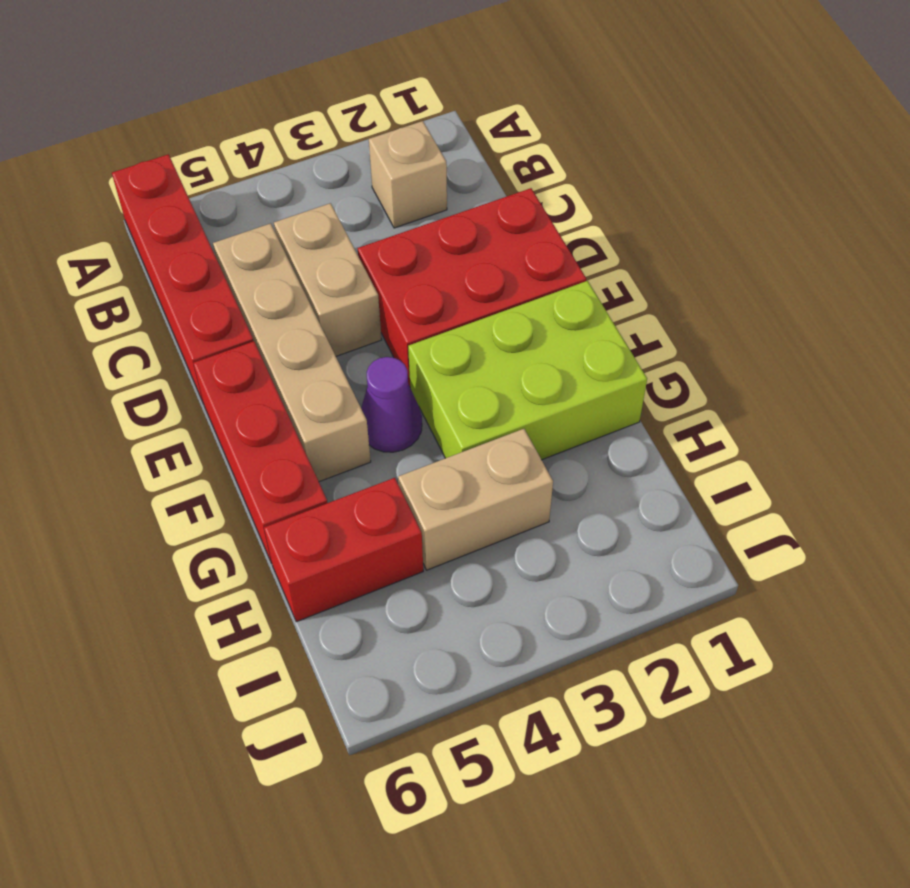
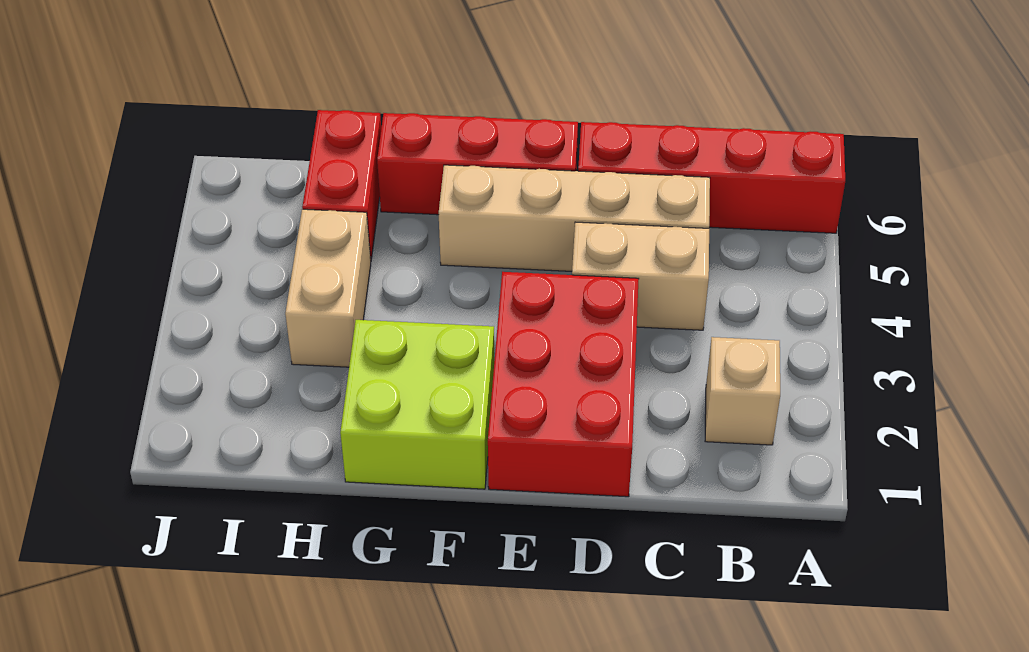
lime 2x3 brick [408,281,647,460] -> lime 2x2 brick [340,320,494,489]
purple 1x1 cone [361,357,422,452] -> none

